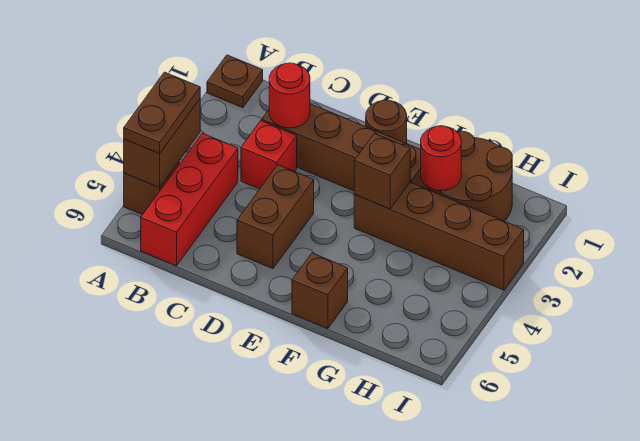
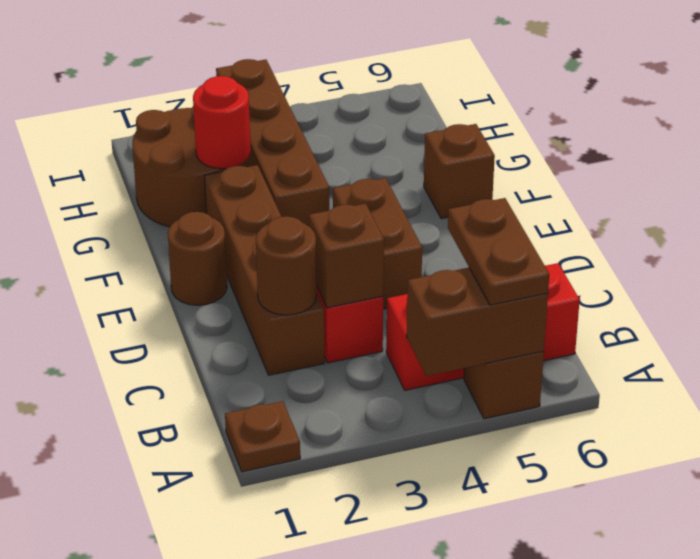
brown 1x2 plate [124,72,200,154] -> brown 1x2 plate turned to [448,198,549,305]
red 1x1 round brick [269,63,310,128] -> brown 1x1 round brick [256,216,317,315]
brown 1x2 brick [237,165,314,269] -> brown 1x2 brick turned to [333,178,422,309]
brown 1x1 brick [354,133,410,209] -> brown 1x1 brick moved to [309,204,384,308]

